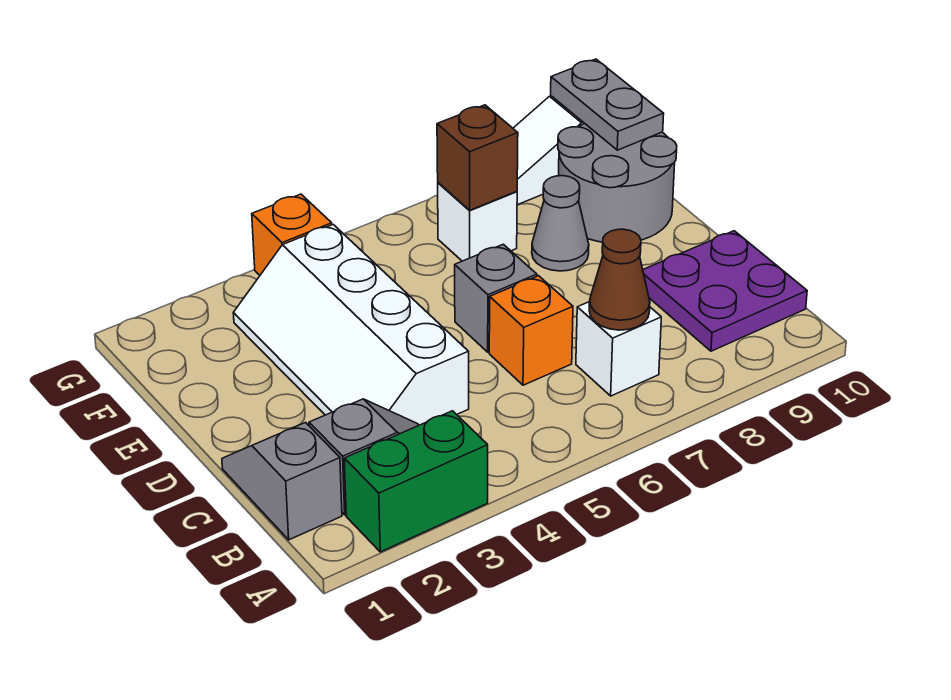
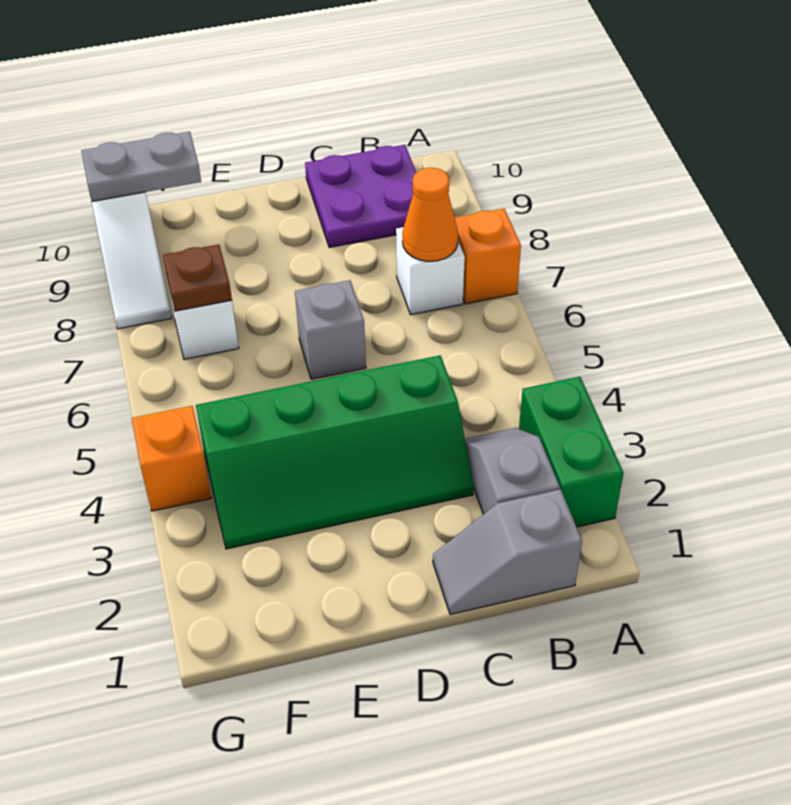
brown 1x1 cone [589,229,650,330] -> orange 1x1 cone [402,168,458,261]
white 2x4 slope [233,225,469,425] -> green 2x4 slope [196,355,474,549]
orange 1x1 brick [489,276,573,385] -> orange 1x1 brick moved to [455,208,521,304]
grey 1x1 cone [532,176,589,271] -> none
grey 2x2 round brick [558,124,677,242] -> none
brown 1x1 brick [437,105,518,210] -> brown 1x1 plate [163,244,232,311]

